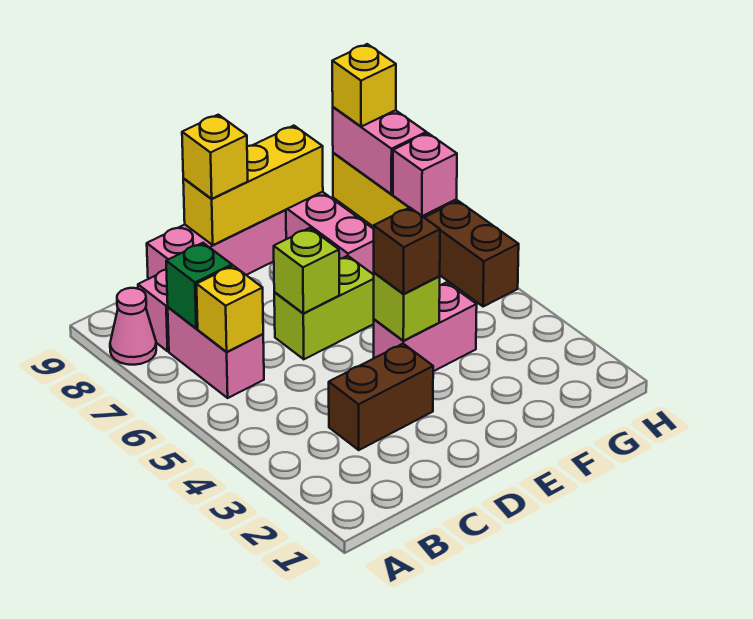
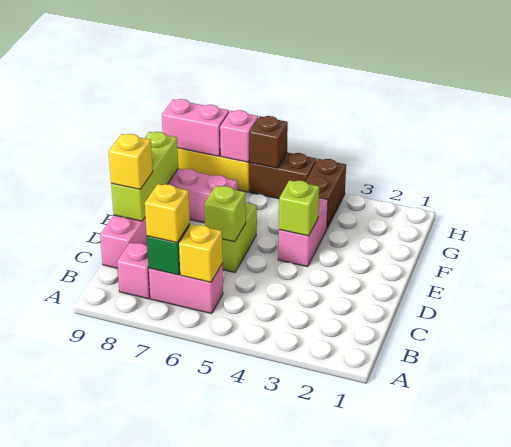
pink 1x1 cone [110,288,156,365] -> none
brown 1x2 brick [329,344,433,450] -> brown 1x2 brick moved to [305,159,346,228]
yellow 1x3 brick [183,126,323,245] -> lime 1x3 brick [111,132,178,221]
brown 1x1 brick [374,207,440,294] -> brown 1x1 brick moved to [250,116,288,168]
yellow 1x1 brick [332,44,396,126] -> yellow 1x1 brick moved to [145,184,190,243]

